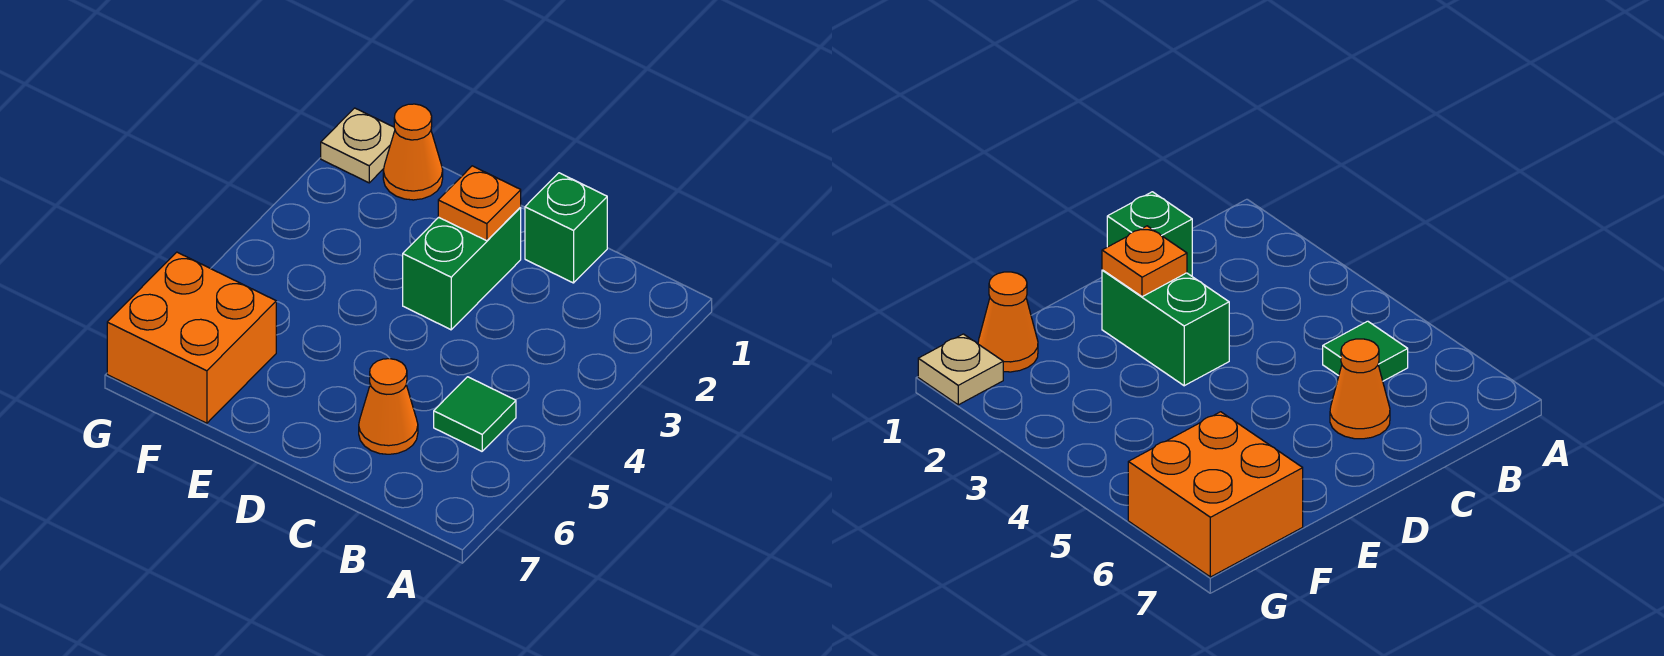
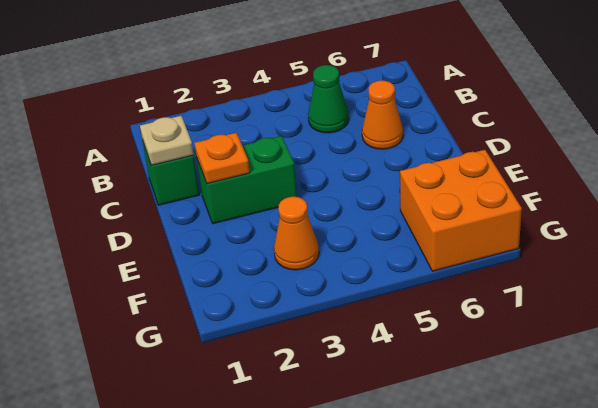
green 1x1 tile [434,377,516,451] -> green 1x1 cone [308,65,349,133]
orange 1x1 cone [383,104,443,200] -> orange 1x1 cone moved to [274,197,319,270]
tan 1x1 plate [321,108,395,183] -> tan 1x1 plate moved to [140,116,194,165]

